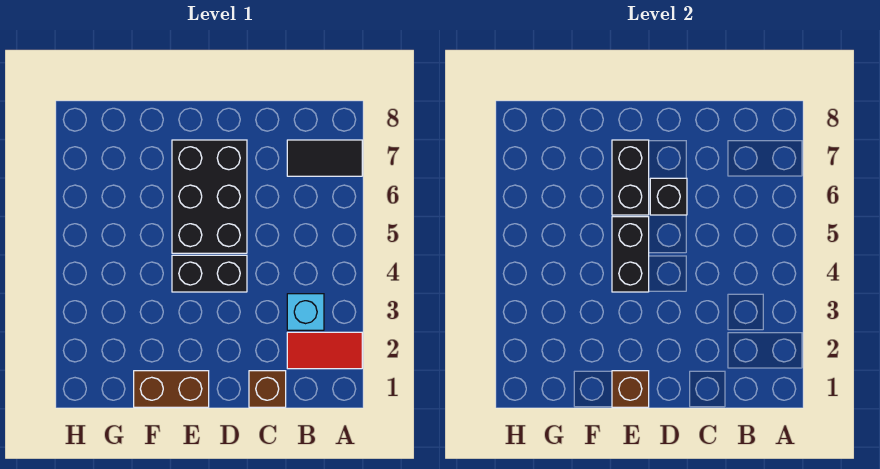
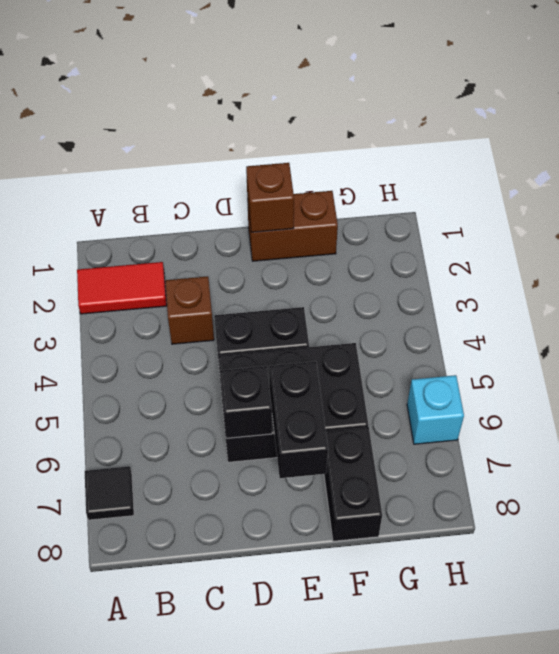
black 1x2 tile [287,140,362,176] -> black 1x1 tile [85,466,134,520]
cyan 1x1 brick [287,294,324,330] -> cyan 1x1 brick moved to [407,375,464,444]
brown 1x1 brick [249,371,286,407] -> brown 1x1 brick moved to [165,276,214,344]
black 2x3 brick [172,140,247,253] -> black 2x3 brick turned to [218,343,368,462]
black 1x2 brick [612,217,649,292] -> black 1x2 brick moved to [324,427,382,541]

